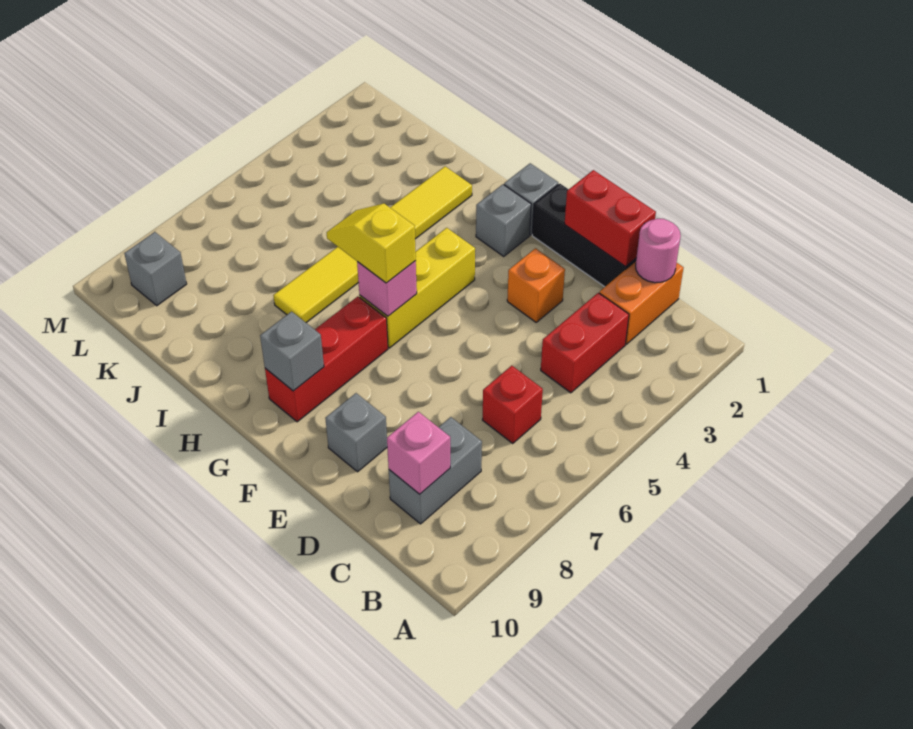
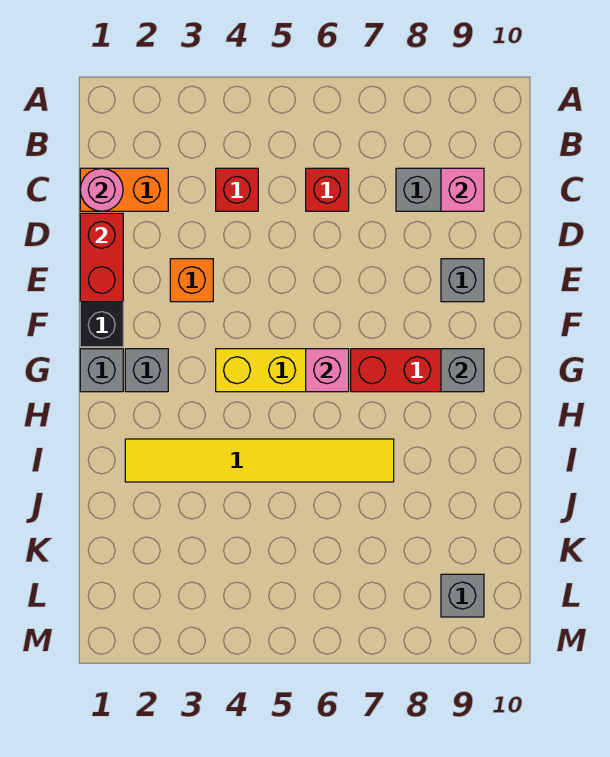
red 1x2 brick [541,293,629,393] -> red 1x1 brick [216,168,258,211]
yellow 1x2 slope [327,204,416,283] -> none

